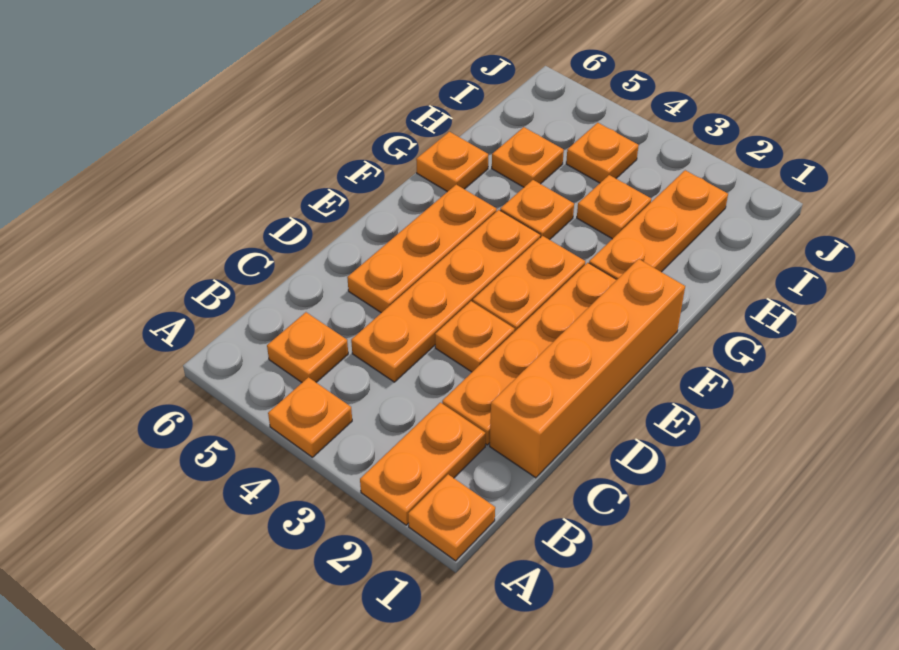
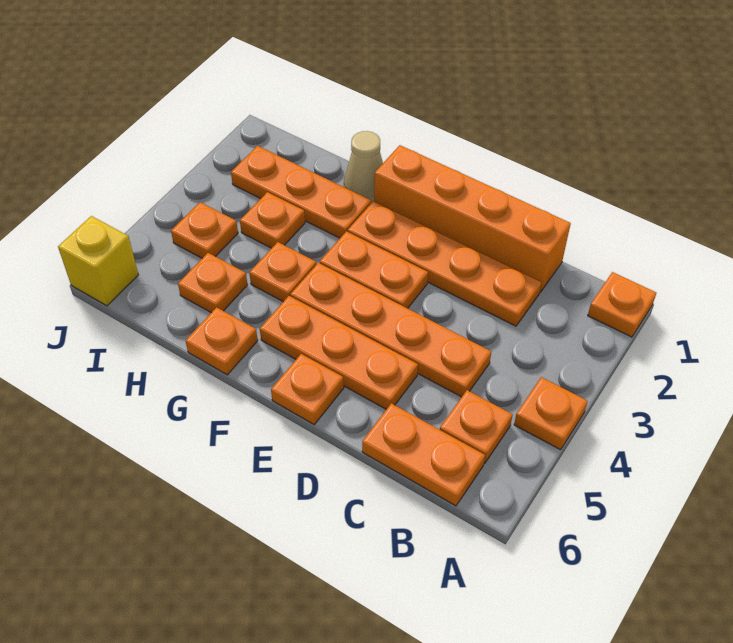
orange 1x2 plate [360,403,486,525] -> orange 1x2 plate moved to [362,403,485,506]
orange 1x1 plate [435,301,515,372] -> orange 1x1 plate moved to [271,354,344,424]
none -> tan 1x1 cone [344,131,383,203]
none -> yellow 1x1 brick [58,216,138,306]

